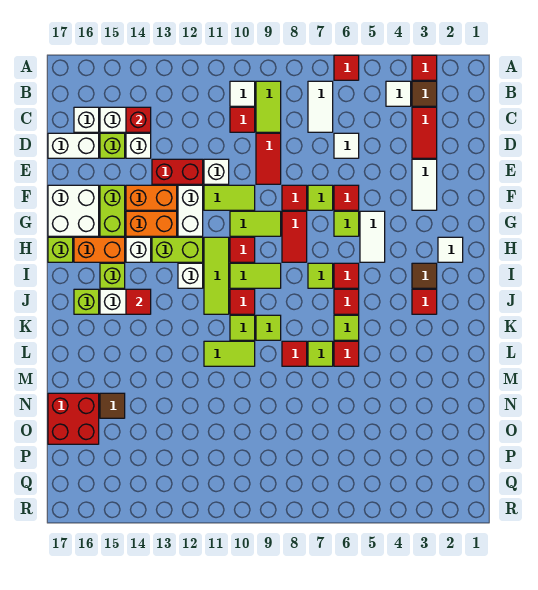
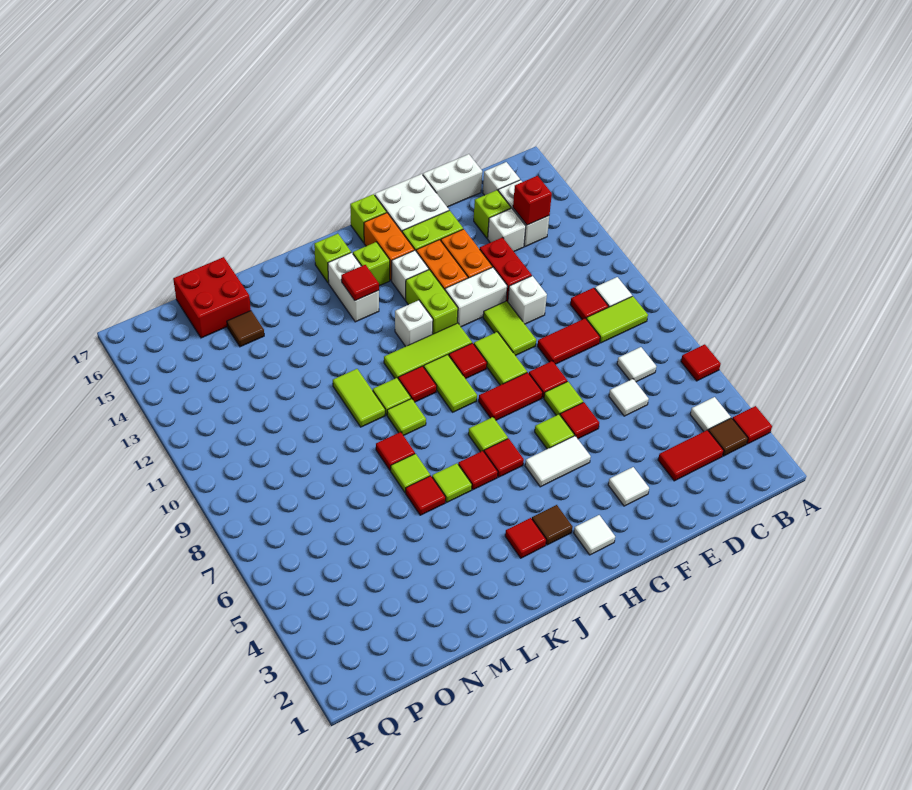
white 1x2 tile [308,81,333,132] -> white 1x1 tile [617,347,656,382]
white 1x2 brick [48,133,99,158] -> white 1x2 brick turned to [423,154,482,207]
white 1x2 tile [412,159,437,210] -> white 1x1 tile [608,467,649,506]

